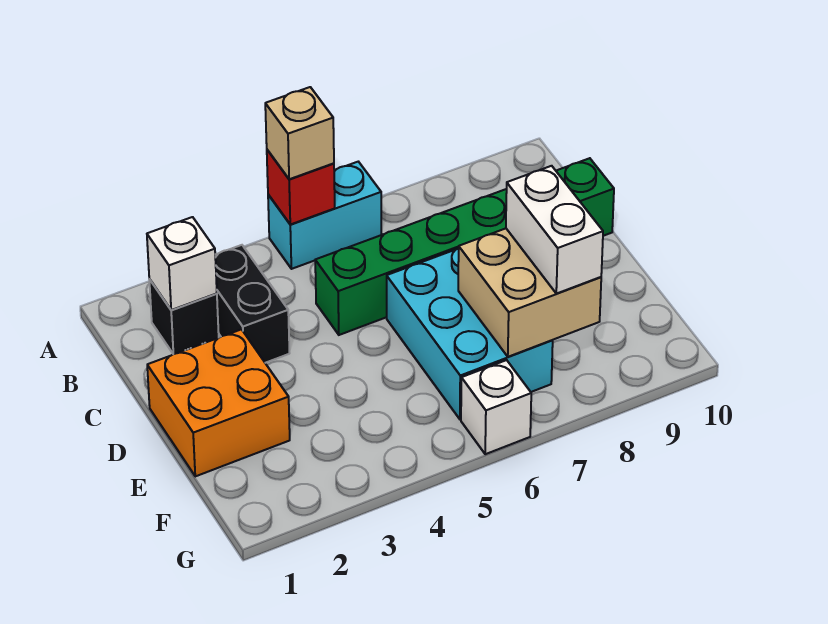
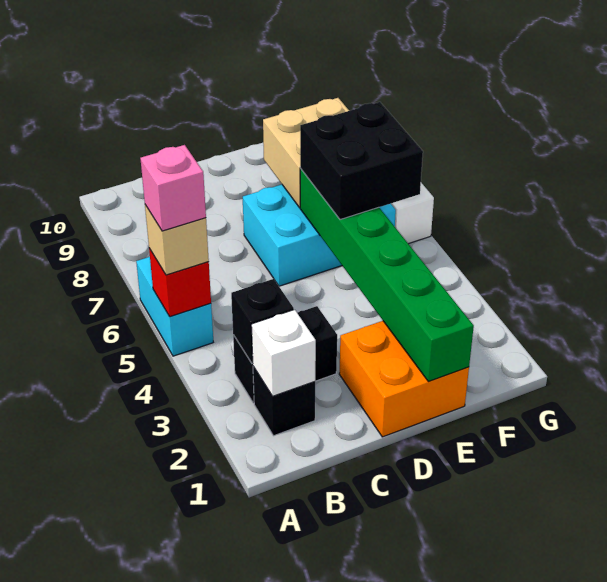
none -> pink 1x1 brick [140,145,206,231]
none -> black 1x1 brick [231,279,294,364]
green 1x6 brick [315,158,614,335] -> green 1x6 brick moved to [300,169,474,381]
none -> black 2x2 brick [300,102,423,220]
white 1x2 brick [506,166,603,294] -> none

